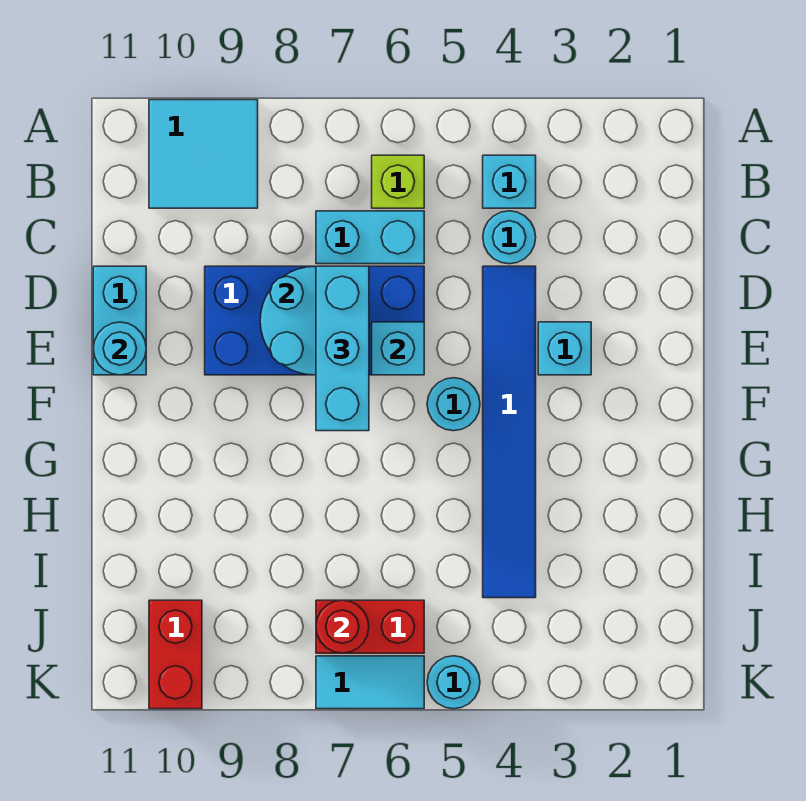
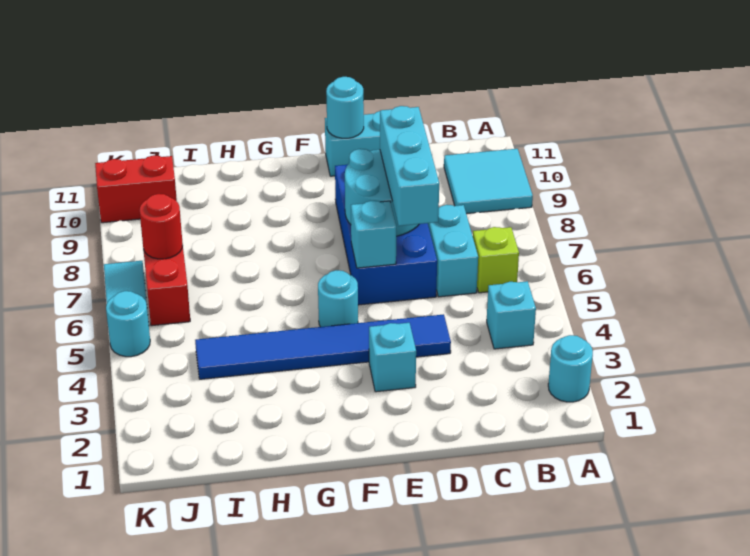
cyan 1x1 round brick [483,211,536,264] -> cyan 1x1 round brick moved to [548,335,593,402]
cyan 1x3 brick [316,266,369,431] -> cyan 1x3 brick turned to [380,106,439,226]

